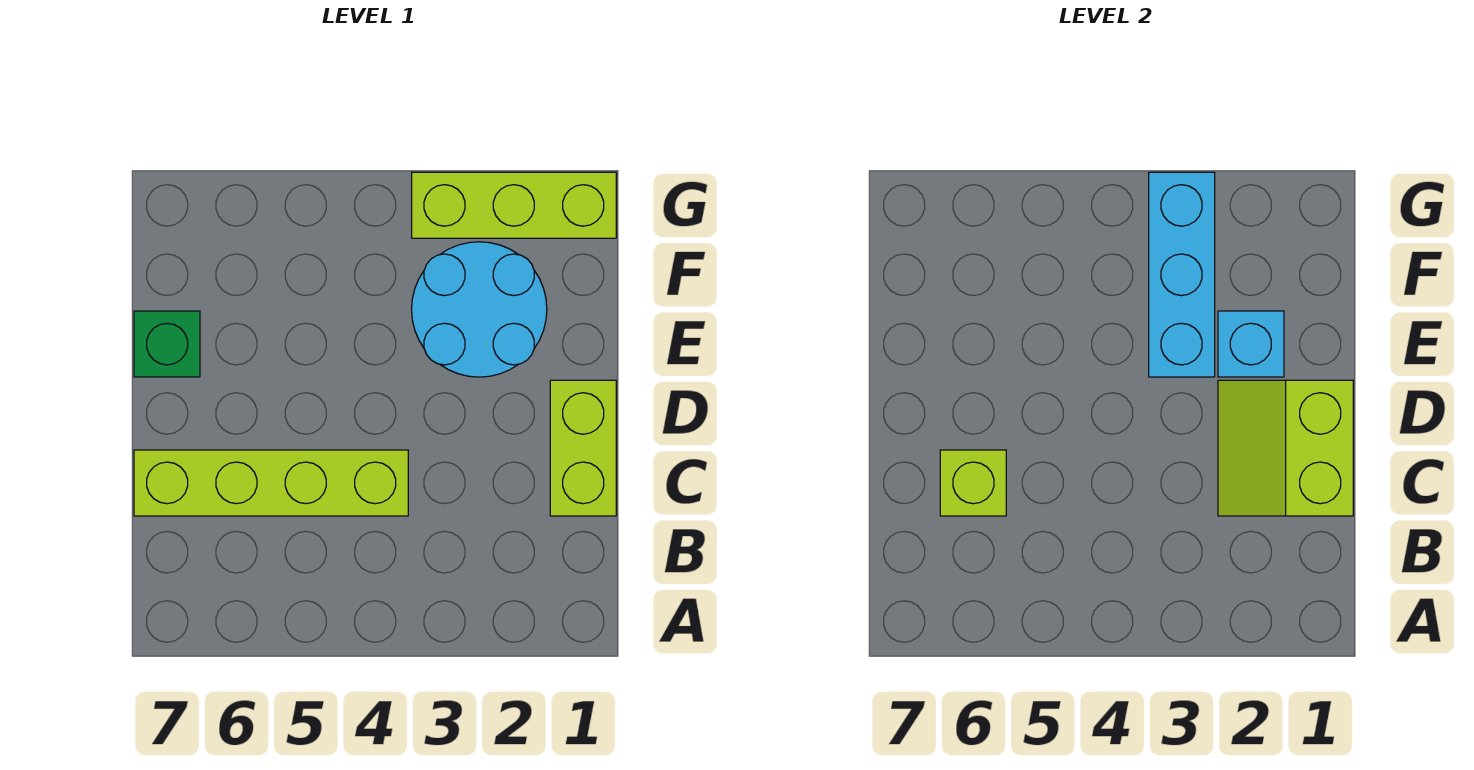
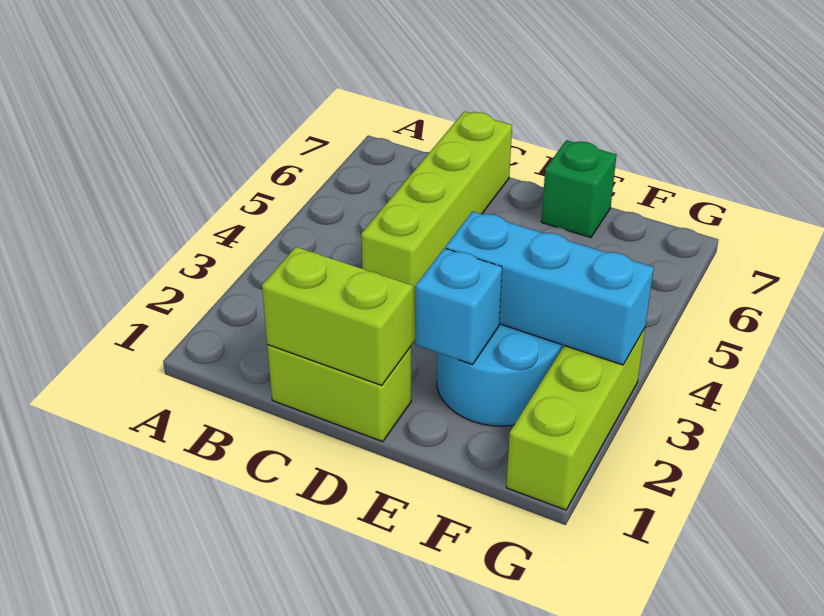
lime 1x1 brick [940,450,1006,516] -> none

